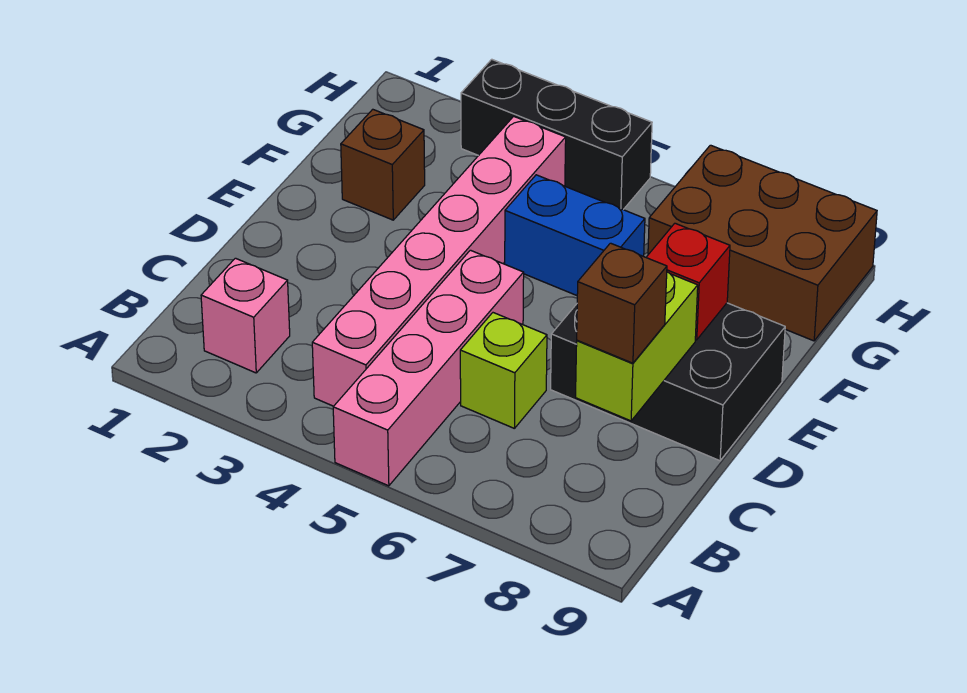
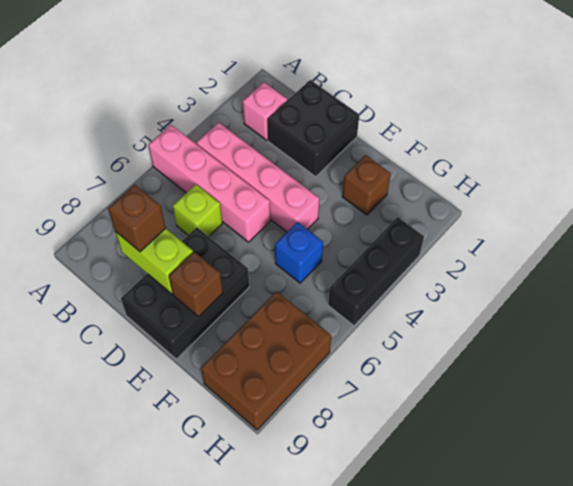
pink 1x6 brick [312,116,566,406] -> pink 1x4 brick [196,122,319,232]
none -> black 2x2 brick [267,80,359,177]
red 1x1 brick [646,223,730,340] -> brown 1x1 brick [169,252,223,317]
blue 1x2 brick [505,175,645,295] -> blue 1x1 brick [275,222,323,283]

